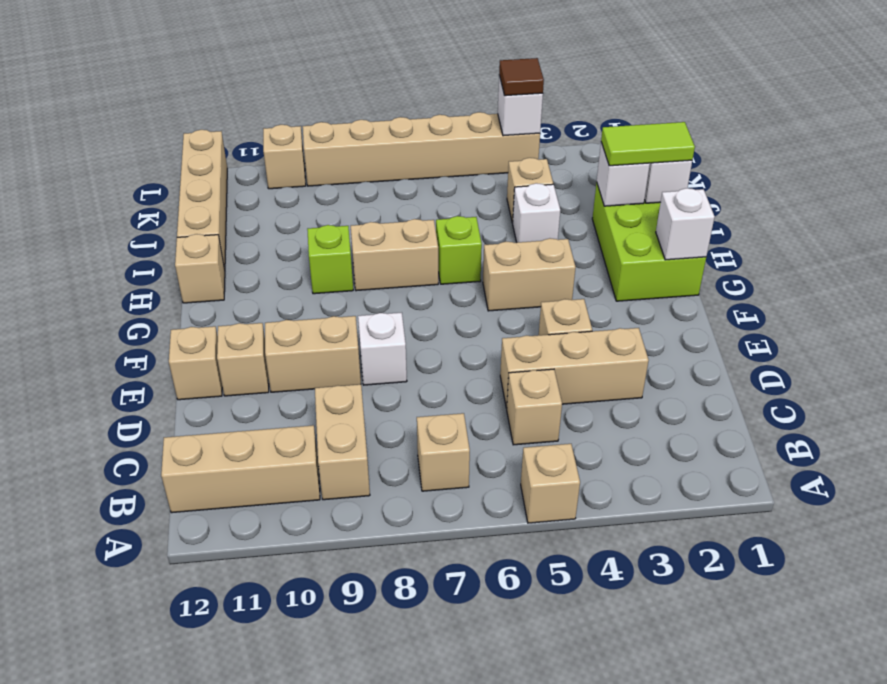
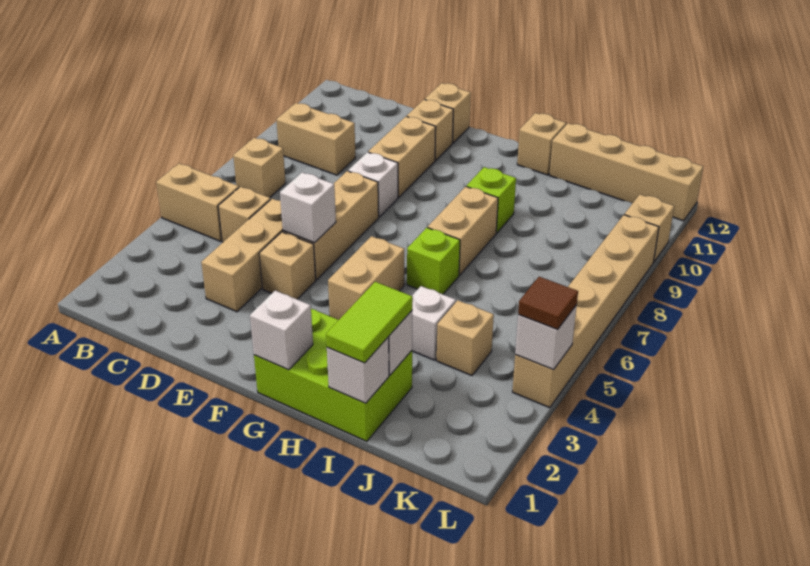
tan 1x1 brick [521,444,580,523] -> tan 1x2 brick [156,164,239,241]
tan 1x3 brick [161,425,320,513] -> tan 1x3 brick moved to [283,171,379,280]
none -> white 1x1 brick [280,172,336,243]

